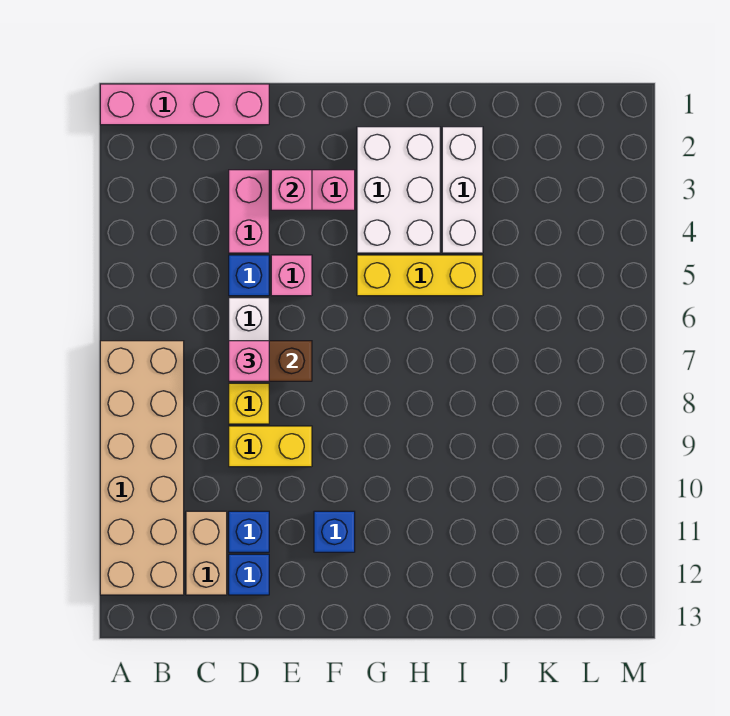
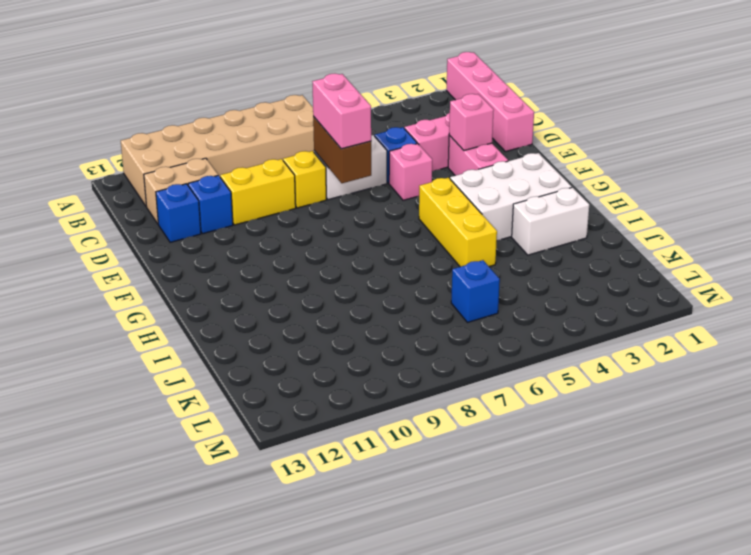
pink 1x1 brick [229,341,269,381] -> pink 1x2 brick [312,74,371,149]
yellow 1x2 brick [229,426,312,467] -> yellow 1x2 brick turned to [220,159,296,225]
blue 1x1 brick [314,511,355,552] -> blue 1x1 brick moved to [451,260,500,323]
white 1x3 brick [442,127,483,253] -> white 1x2 brick [512,187,589,255]

